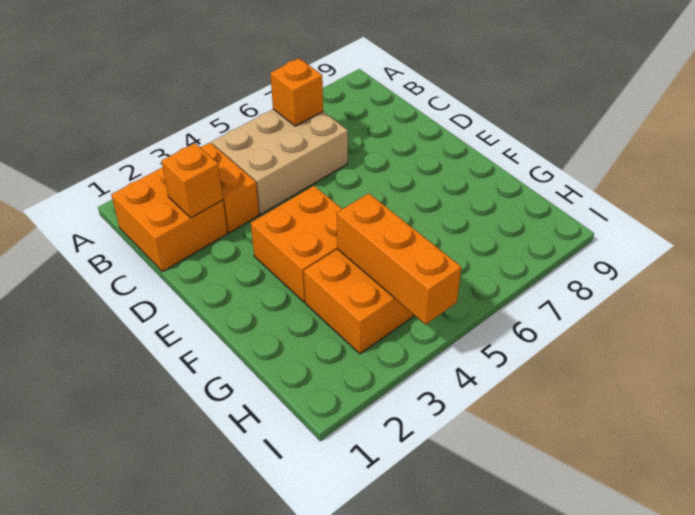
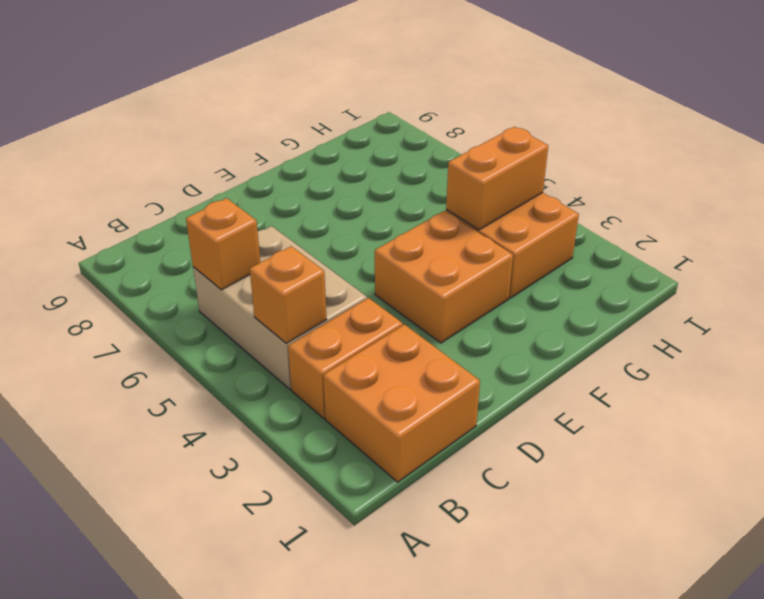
orange 1x1 brick [162,143,223,218] -> orange 1x1 brick moved to [250,246,327,343]
orange 1x3 brick [337,193,461,324] -> orange 1x2 brick [446,127,548,230]

